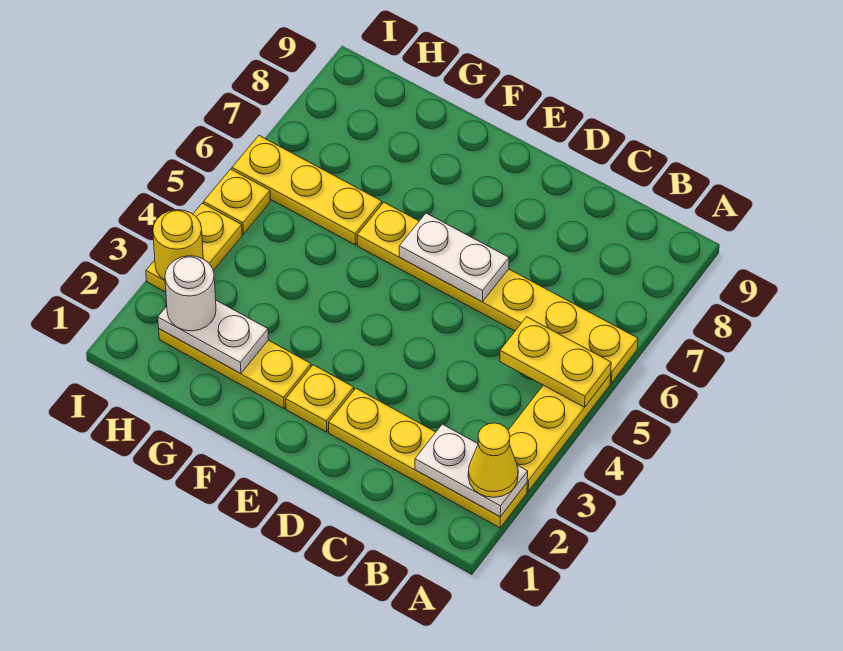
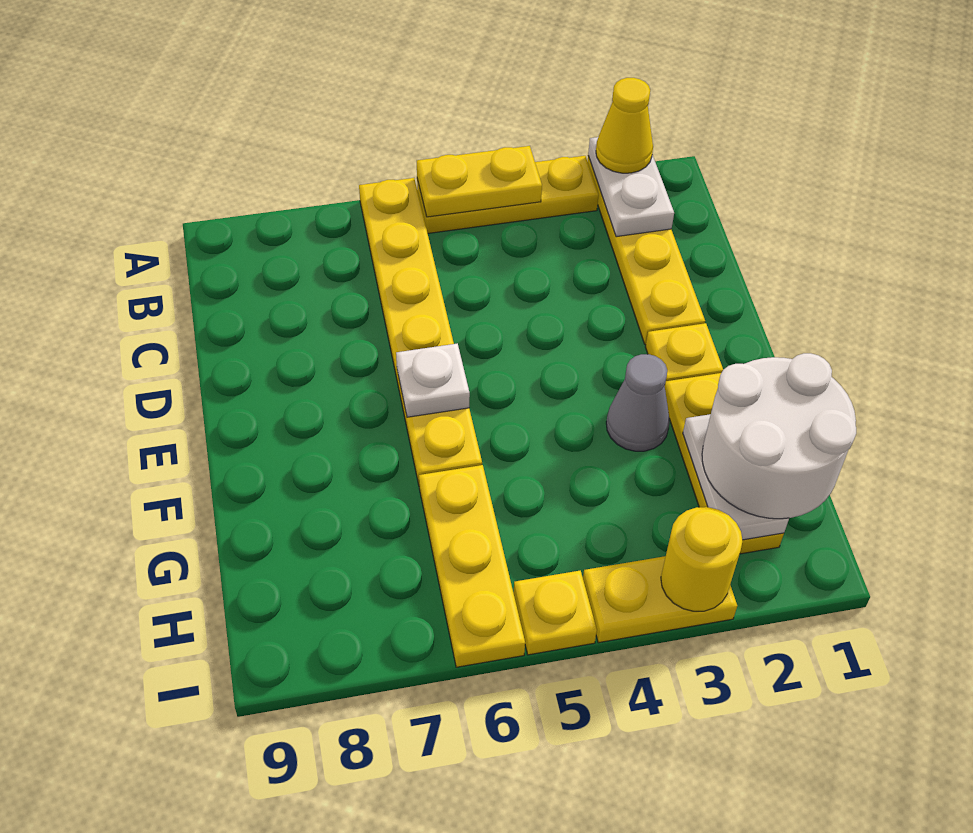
yellow 1x2 plate [500,317,611,407] -> yellow 1x2 plate turned to [417,146,542,217]
white 1x2 plate [399,213,509,302] -> white 1x1 plate [396,343,470,417]
none -> grey 1x1 cone [606,354,670,451]
white 1x1 round brick [165,256,216,331] -> white 2x2 round brick [702,353,856,519]

